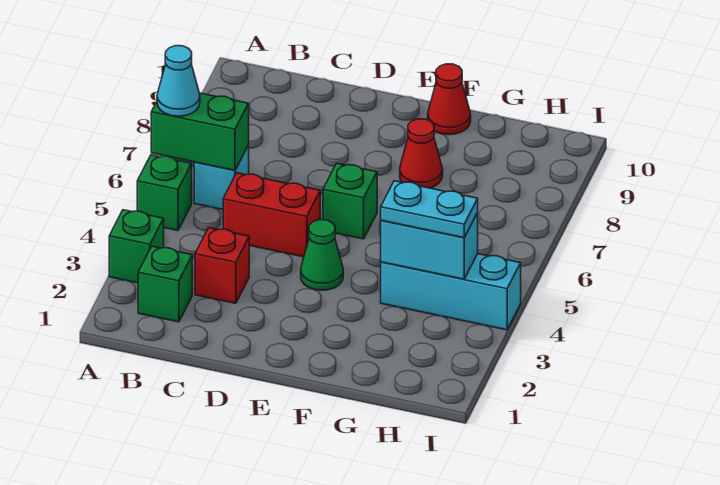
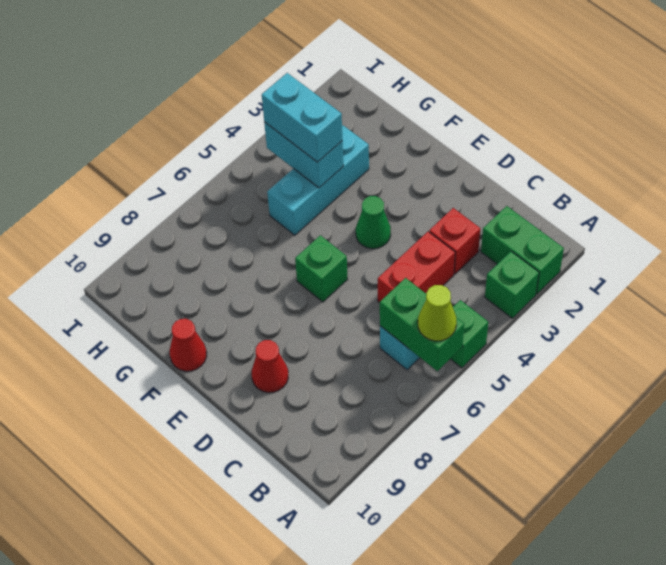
cyan 1x1 cone [157,46,200,116] -> lime 1x1 cone [418,285,457,341]
green 1x1 brick [138,246,192,322] -> green 1x2 brick [481,206,564,294]
red 1x2 brick [223,173,320,257] -> red 1x2 brick turned to [378,232,455,303]
red 1x1 cone [400,119,443,188] -> red 1x1 cone moved to [252,340,288,393]
cyan 1x3 brick [381,254,521,330] -> cyan 1x3 brick turned to [267,125,369,235]
cyan 1x2 plate [381,181,478,238] -> cyan 1x2 brick [262,73,342,162]

